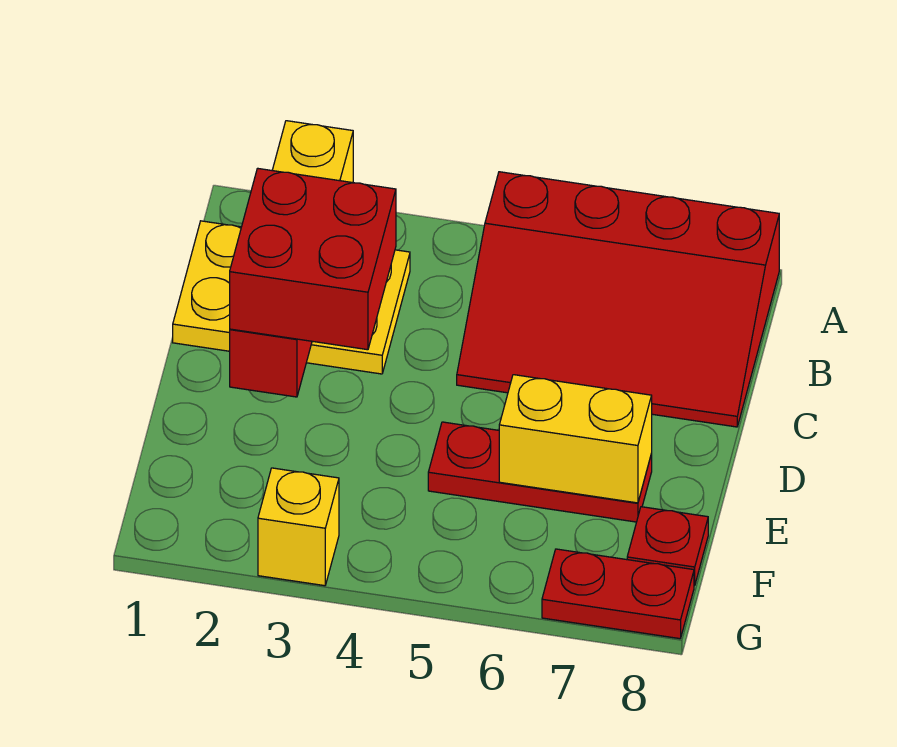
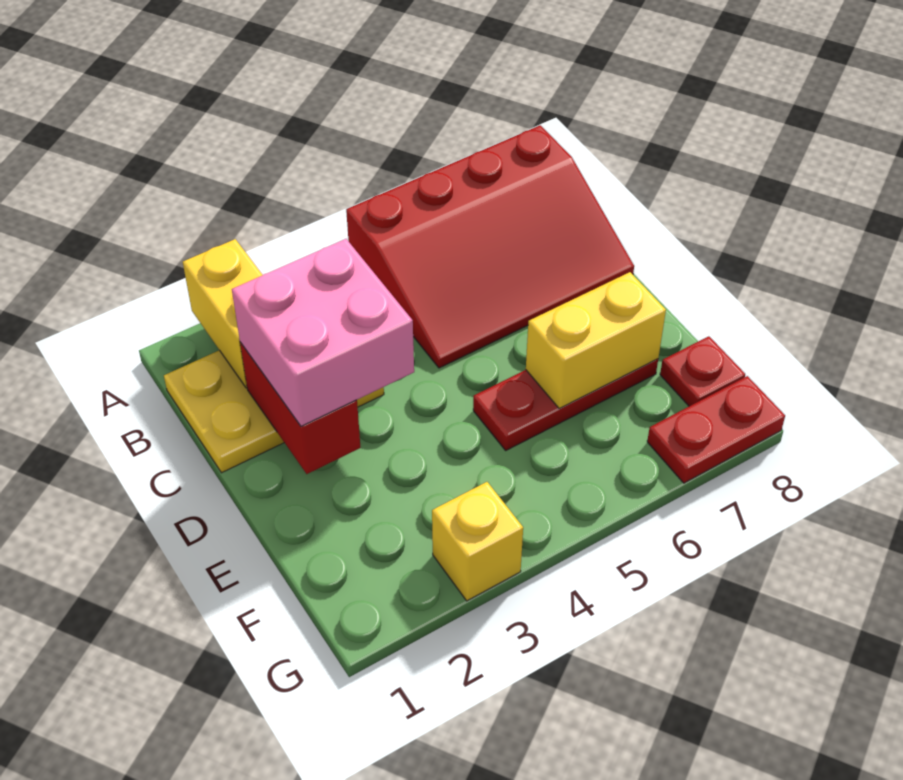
red 2x2 brick [230,168,396,350] -> pink 2x2 brick [232,239,414,426]

